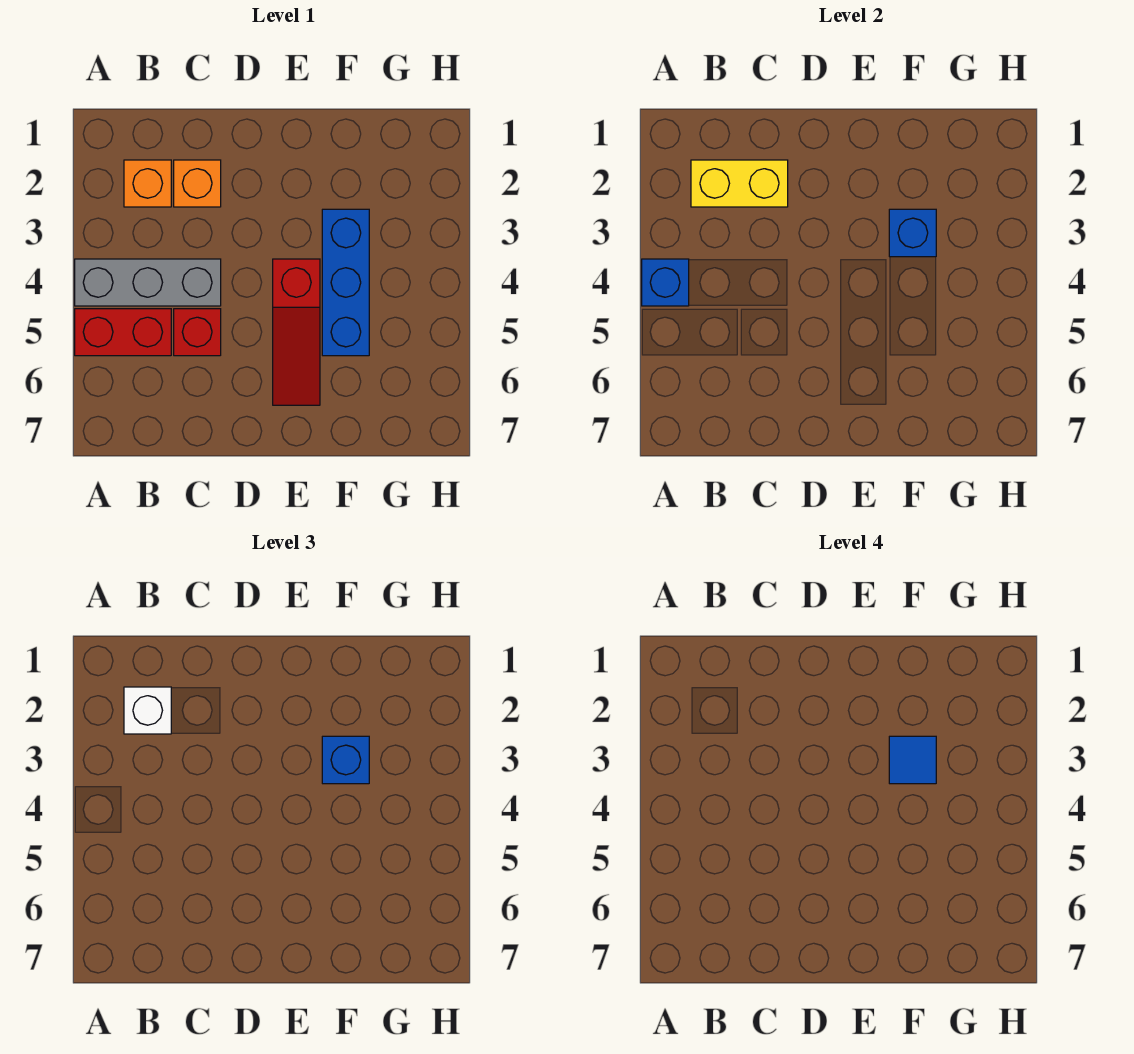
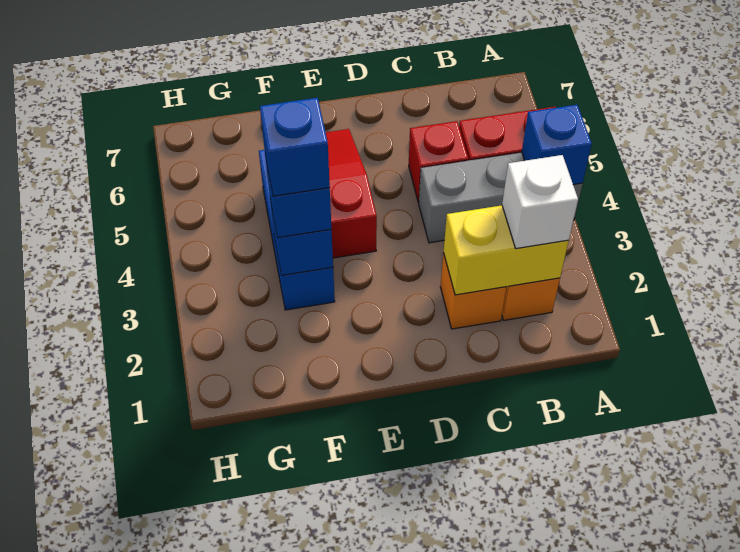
blue 1x1 tile [889,736,936,784] -> blue 1x1 brick [260,98,330,196]

